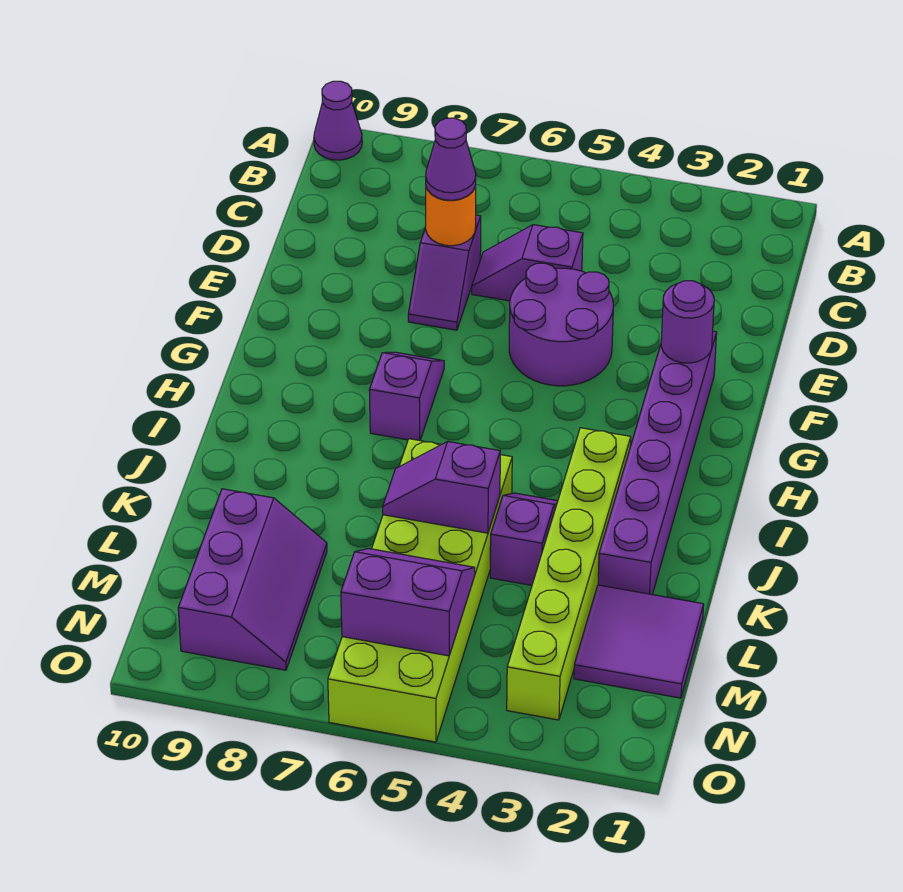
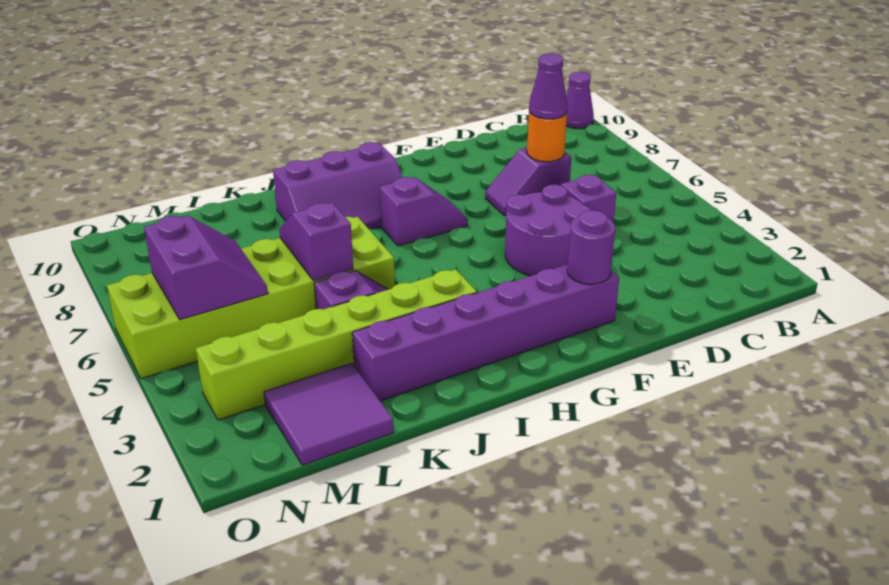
purple 2x3 slope [178,489,327,670] -> purple 2x3 slope moved to [273,142,402,229]

